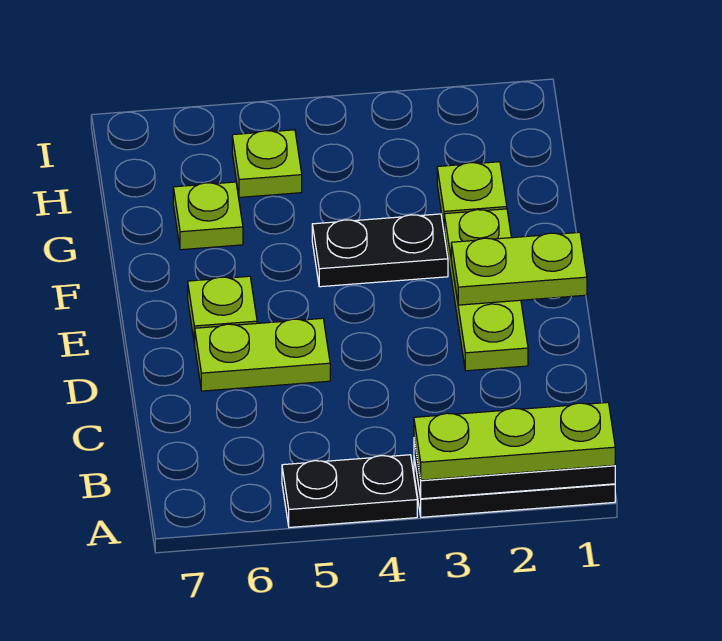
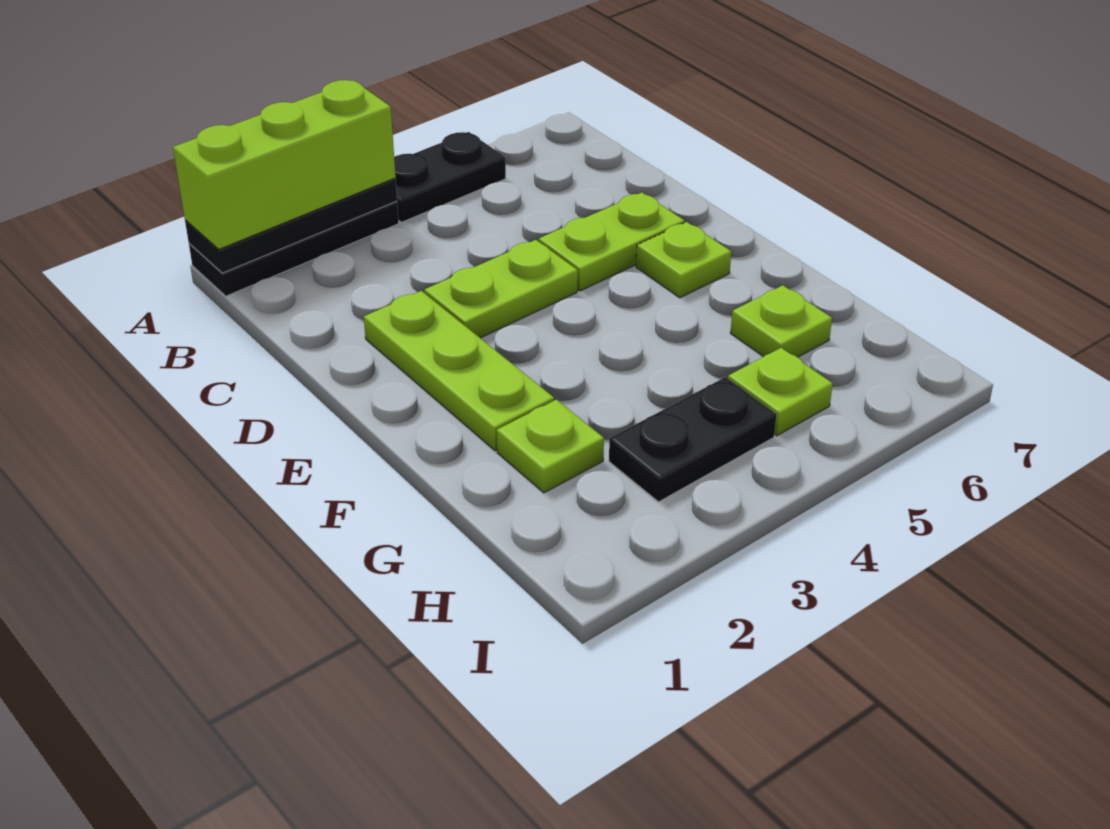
lime 1x3 plate [414,402,615,480] -> lime 1x3 brick [173,80,396,249]
lime 1x2 plate [451,232,587,305] -> lime 1x2 plate moved to [424,240,578,338]
black 1x2 plate [312,214,448,287] -> black 1x2 plate moved to [609,377,777,502]

